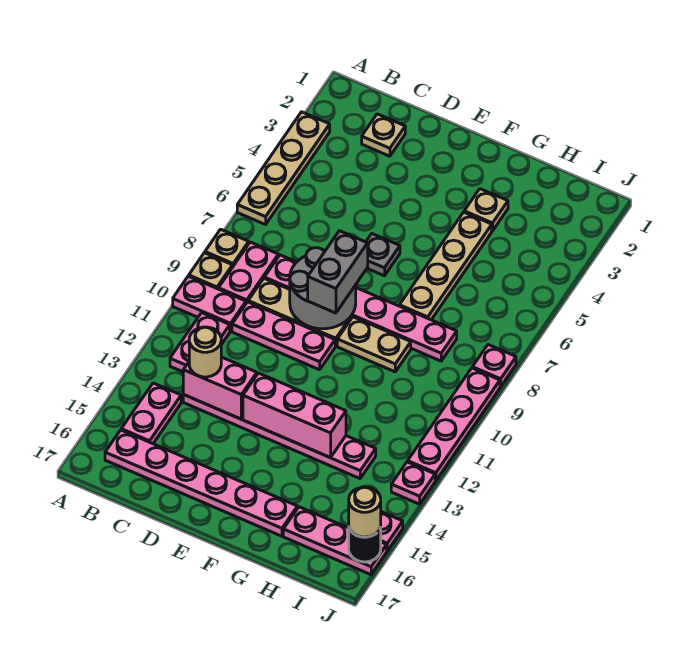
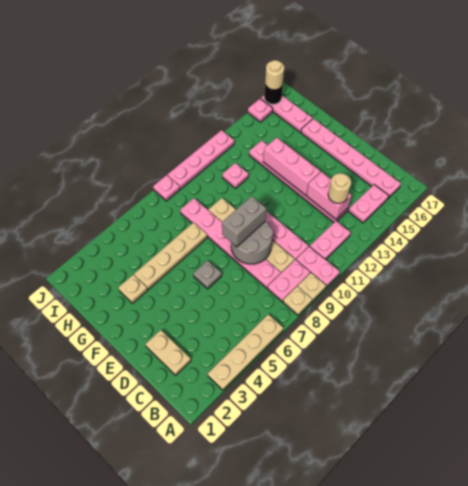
tan 1x1 plate [362,114,405,156] -> tan 1x2 plate [146,330,191,375]
pink 1x1 plate [391,462,435,504] -> pink 1x1 plate moved to [222,163,248,188]

